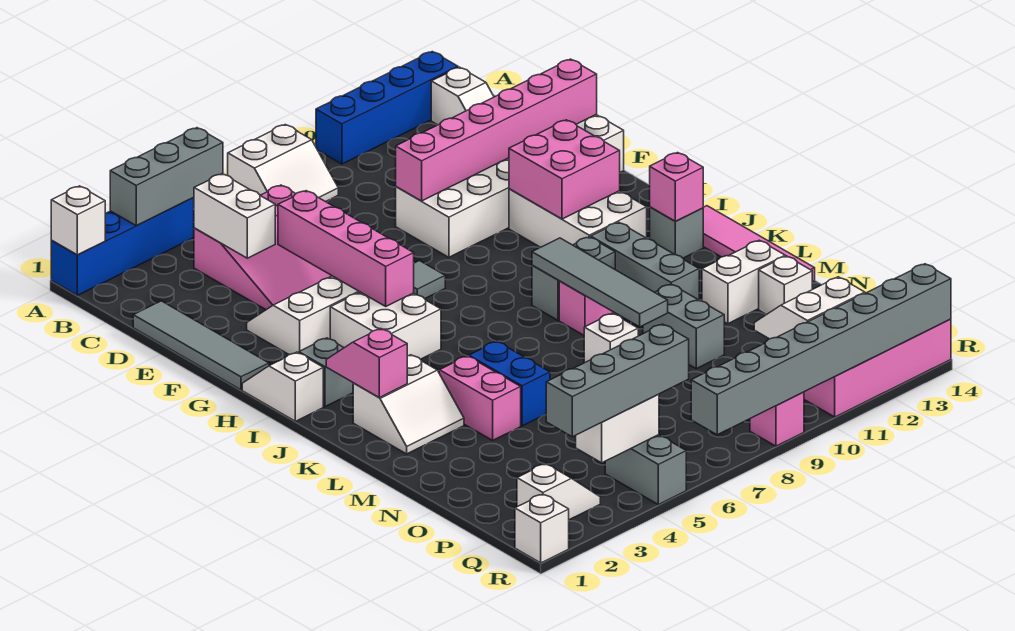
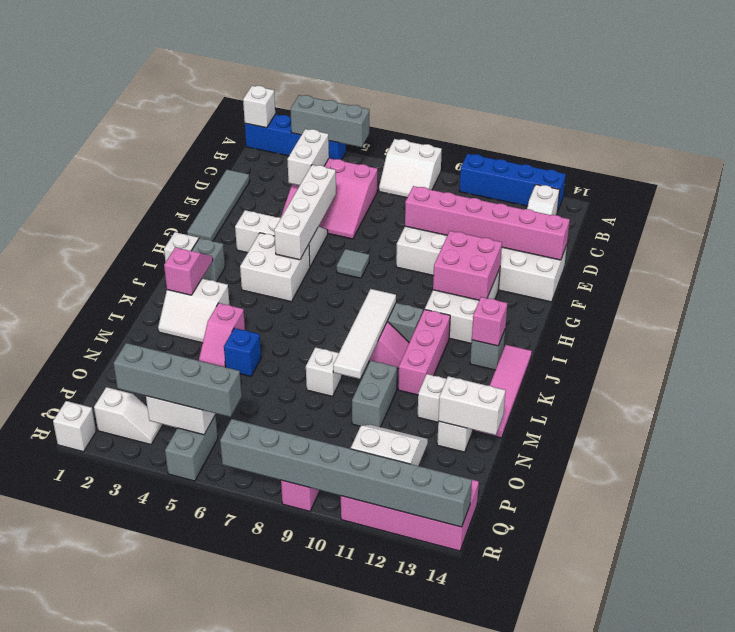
pink 1x4 brick [278,191,414,306] -> white 1x4 brick [274,165,336,260]
grey 1x4 tile [532,238,668,327] -> white 1x4 tile [333,289,396,379]
grey 1x3 brick [591,222,699,300] -> pink 1x3 brick [398,309,450,395]
pink 1x2 brick [439,356,521,440] -> pink 1x2 slope [199,303,245,367]
blue 1x2 brick [469,341,550,426] -> blue 1x1 brick [224,328,261,376]
none -> white 1x2 brick [438,376,506,435]

